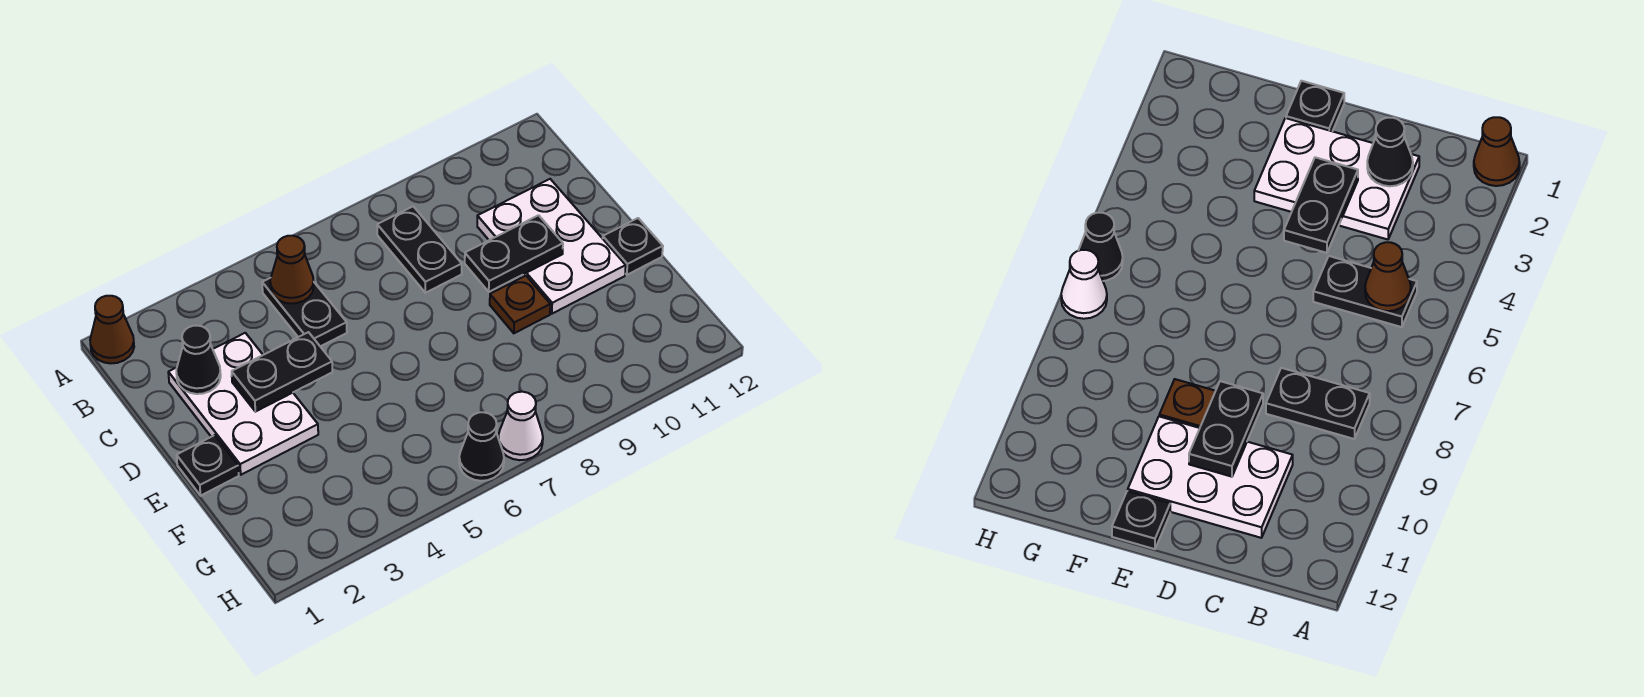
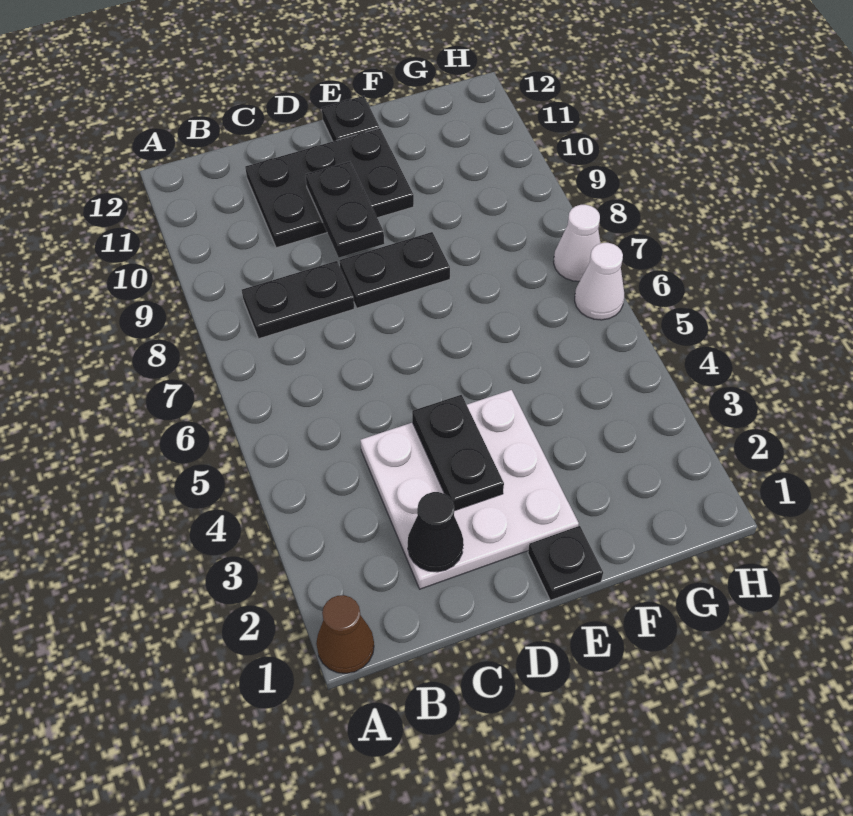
black 1x2 plate [262,278,347,346] -> black 1x2 plate moved to [340,232,450,308]
brown 1x1 cone [270,236,314,304] -> none
white 2x3 plate [168,333,318,475] -> white 3x3 plate [360,390,579,589]
white 2x3 plate [477,179,626,314] -> black 2x3 plate [245,128,414,248]
brown 1x1 plate [490,276,550,333] -> none
black 1x1 cone [459,412,504,481] -> white 1x1 cone [575,243,624,320]

